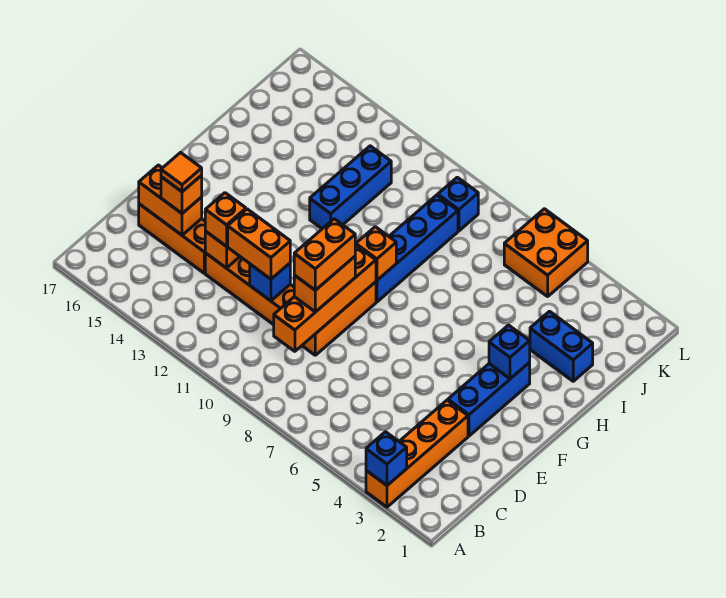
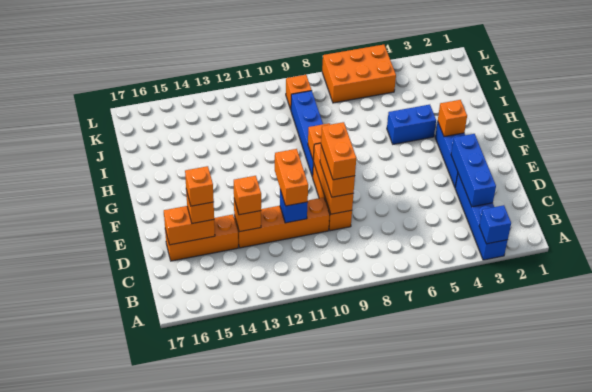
orange 1x4 brick [366,400,468,507] -> blue 1x4 brick [455,174,508,260]
orange 1x4 brick [274,245,376,351] -> orange 1x3 brick [313,143,354,214]
orange 1x2 brick [228,209,290,279] -> orange 1x2 brick turned to [275,149,308,206]
orange 1x1 tile [161,152,202,192] -> orange 1x1 brick [185,166,214,206]
blue 1x1 brick [489,325,530,379] -> orange 1x1 brick [438,100,467,137]
blue 1x3 brick [310,146,391,229] -> blue 1x3 brick moved to [451,134,496,207]
blue 1x2 brick [530,311,593,381] -> blue 1x2 brick moved to [387,105,436,144]
orange 2x2 brick [504,209,588,296] -> orange 2x3 brick [322,45,396,103]
blue 1x1 brick [438,177,478,231] -> orange 1x1 brick [286,75,312,109]

